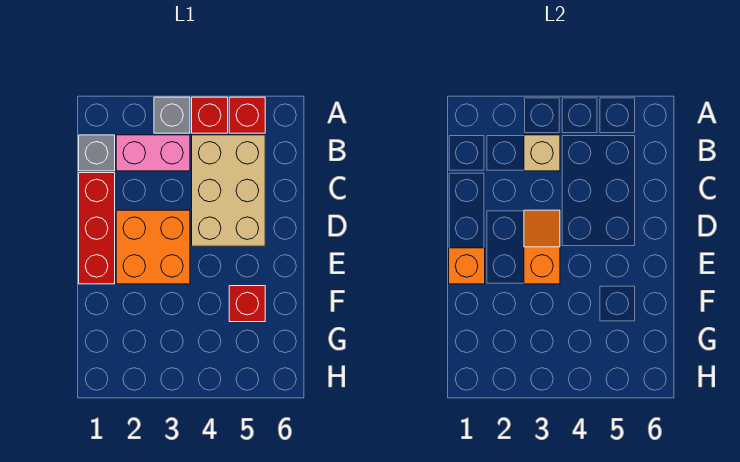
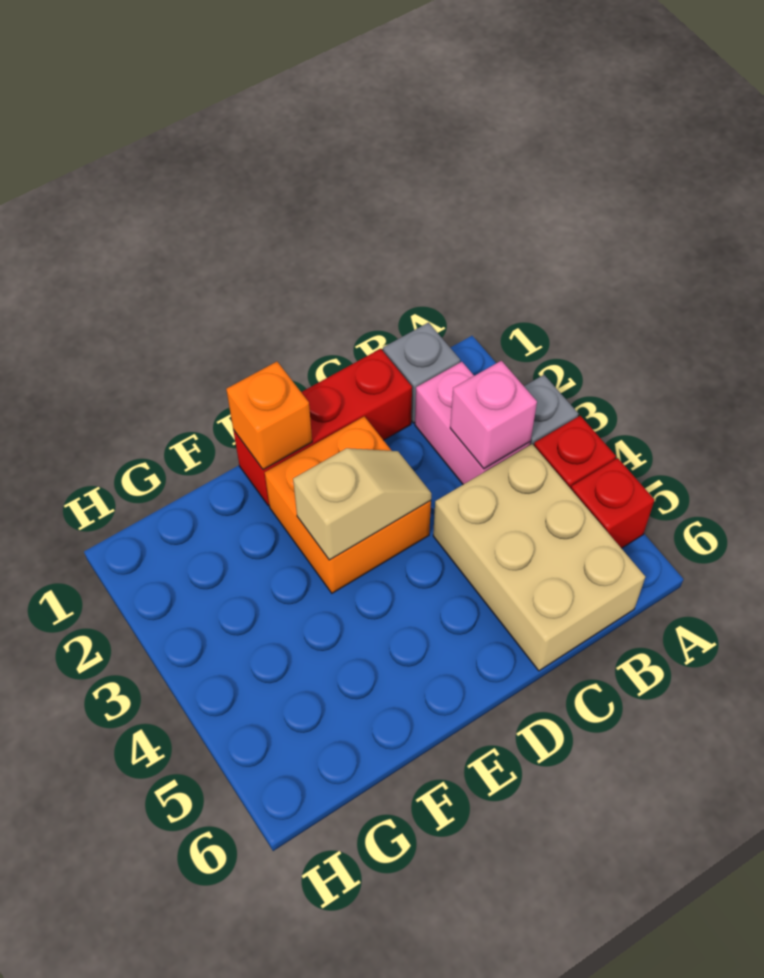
tan 1x1 brick [524,135,560,171] -> pink 1x1 brick [450,361,537,469]
tan 2x3 brick [192,135,265,246] -> tan 2x3 brick turned to [433,444,645,671]
orange 1x2 slope [524,210,560,284] -> tan 1x2 slope [293,448,431,560]
red 1x1 brick [229,286,265,322] -> none

